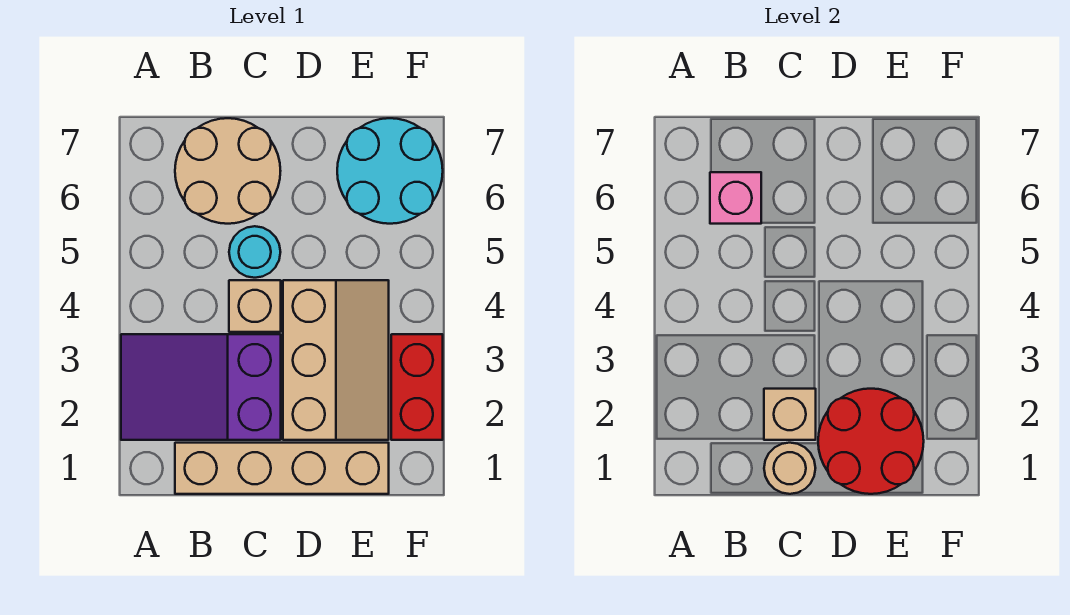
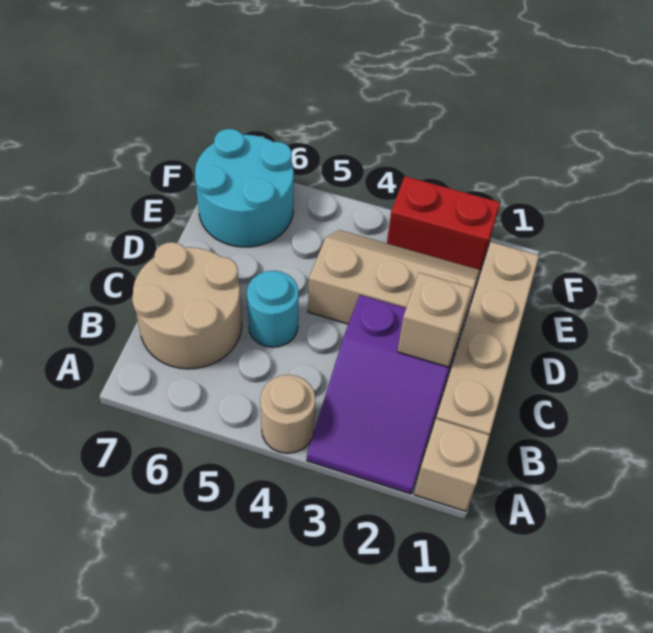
pink 1x1 brick [710,172,761,224] -> none
tan 1x1 round brick [764,443,815,494] -> tan 1x1 round brick moved to [260,375,315,453]
tan 1x1 brick [229,280,281,332] -> tan 1x1 brick moved to [414,419,490,511]
red 2x2 round brick [818,389,924,494] -> none

